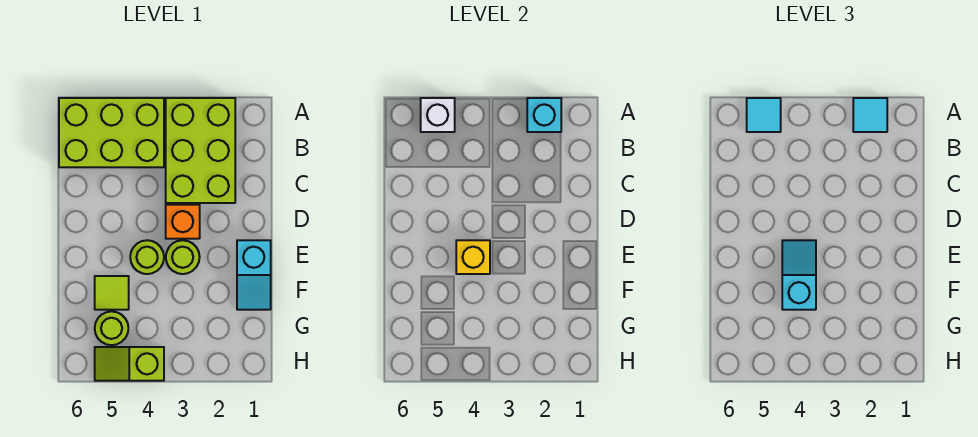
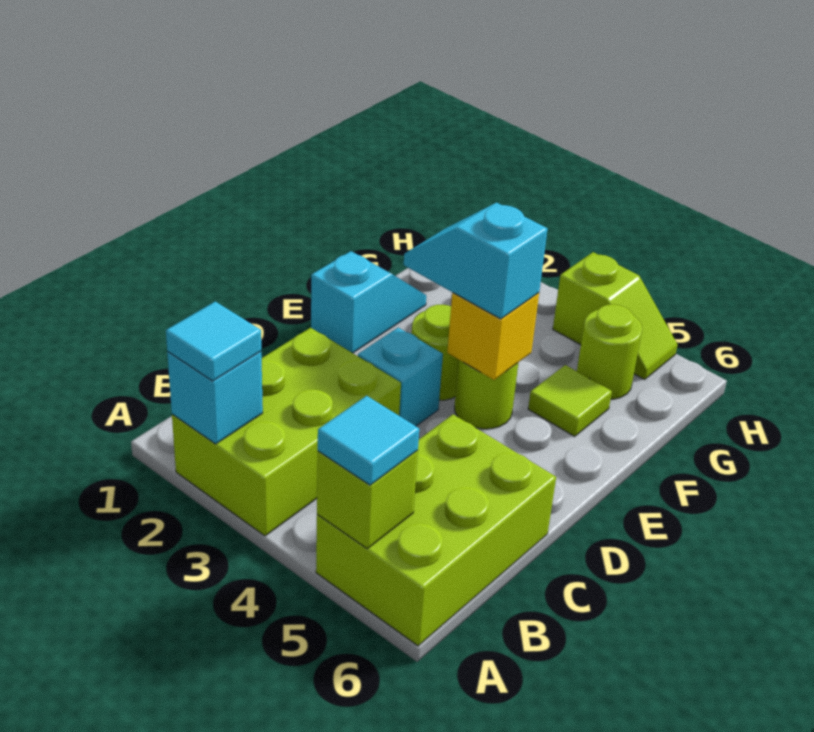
lime 2x3 brick [59,98,164,167] -> lime 2x3 brick turned to [316,414,556,646]
white 1x1 brick [421,98,455,132] -> lime 1x1 brick [317,450,418,549]
orange 1x1 brick [166,205,200,239] -> cyan 1x1 brick [358,328,443,426]
cyan 1x2 slope [782,240,816,310] -> cyan 1x2 slope turned to [404,203,548,319]

